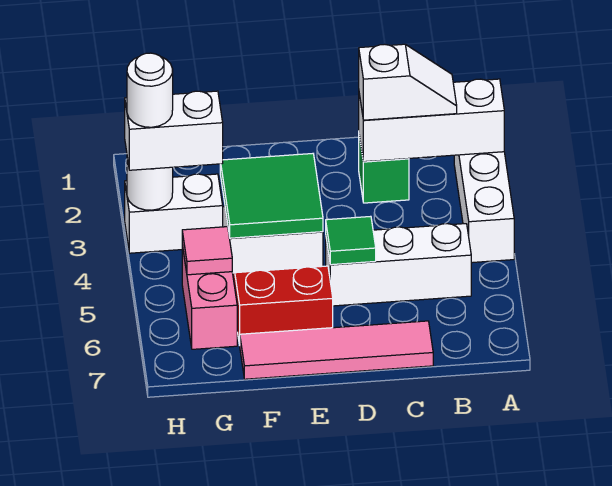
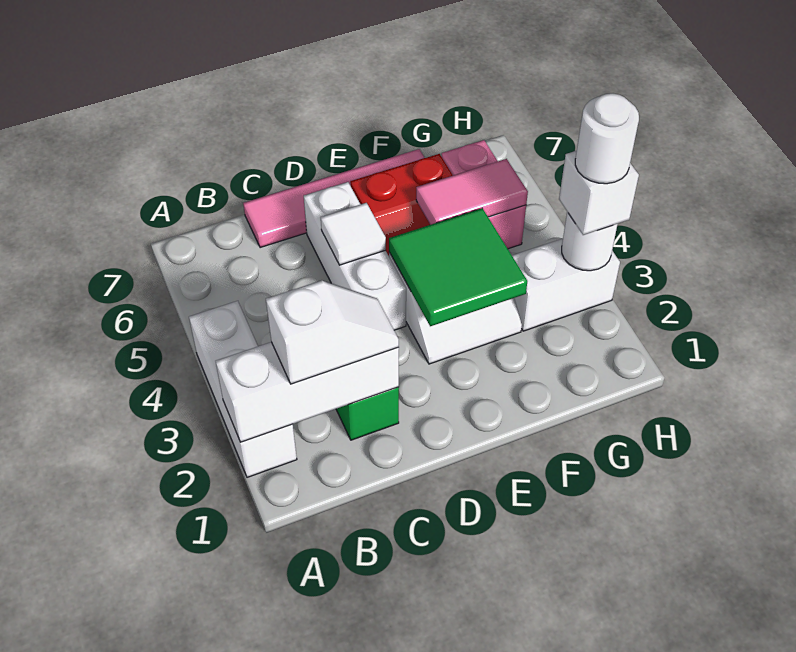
white 1x2 slope [359,44,457,120] -> white 1x2 slope turned to [266,280,399,384]
white 1x3 brick [326,224,471,306] -> white 1x3 brick turned to [304,182,406,330]
green 1x1 tile [326,216,376,265] -> white 1x1 tile [321,203,386,265]
white 1x2 brick [125,91,223,170] -> white 1x1 brick [559,151,639,235]
pink 1x1 tile [182,227,232,275] -> pink 1x2 tile [416,159,528,225]

